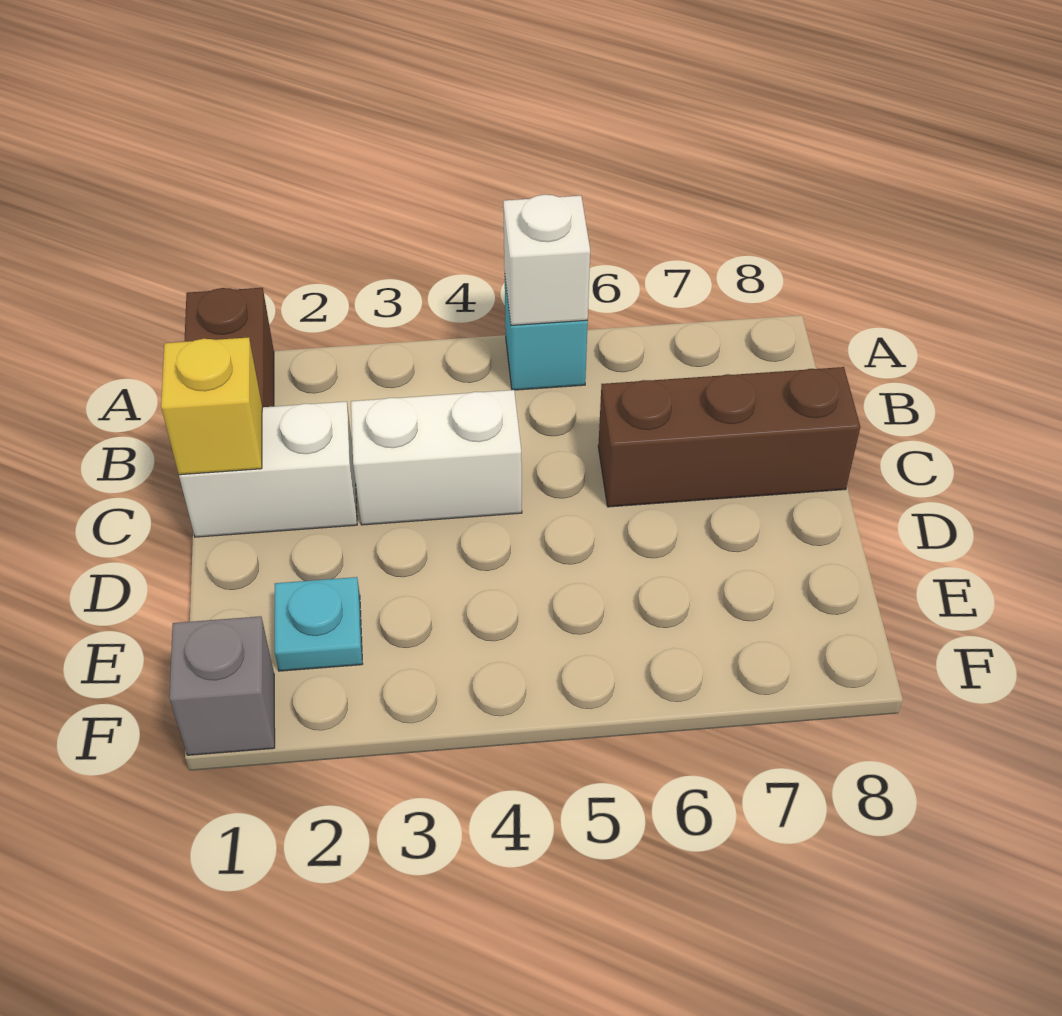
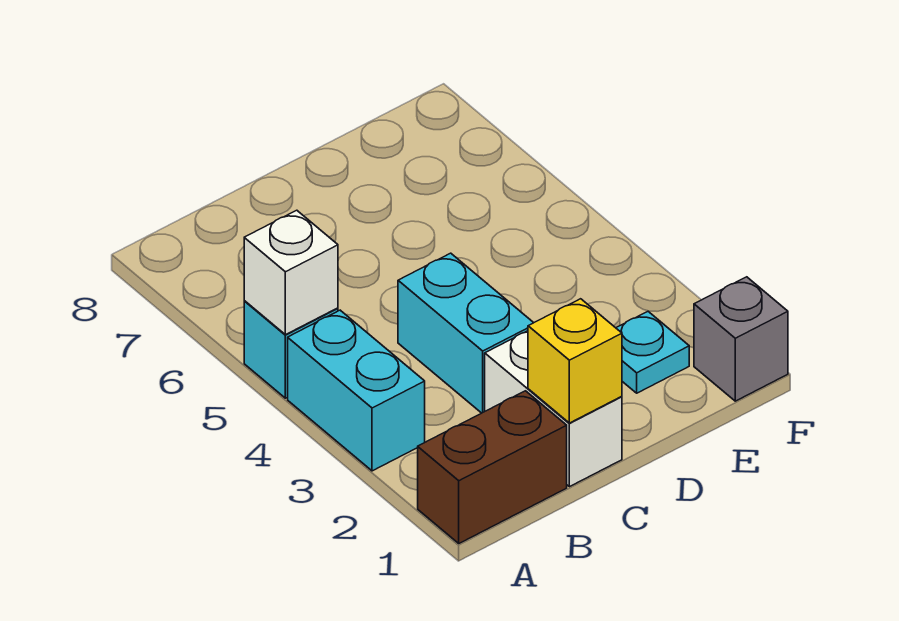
none -> cyan 1x2 brick [288,310,425,471]
white 1x2 brick [351,390,522,525] -> cyan 1x2 brick [398,253,533,413]
brown 1x3 brick [598,367,860,507] -> none

